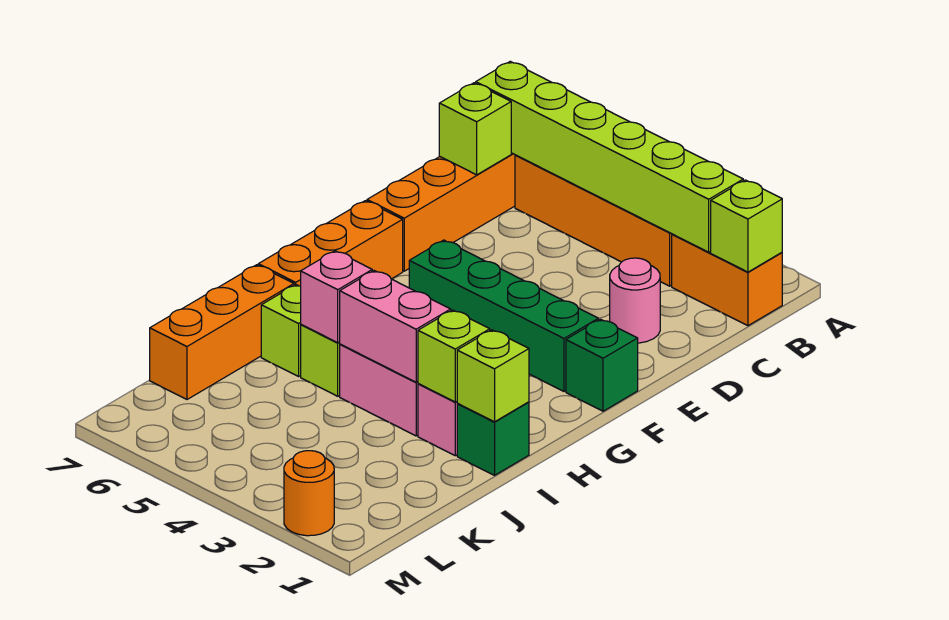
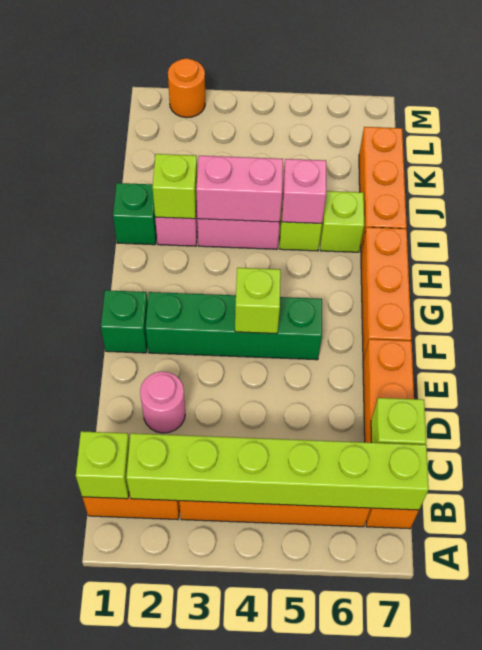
lime 1x1 brick [457,330,529,422] -> lime 1x1 brick moved to [235,268,281,334]

